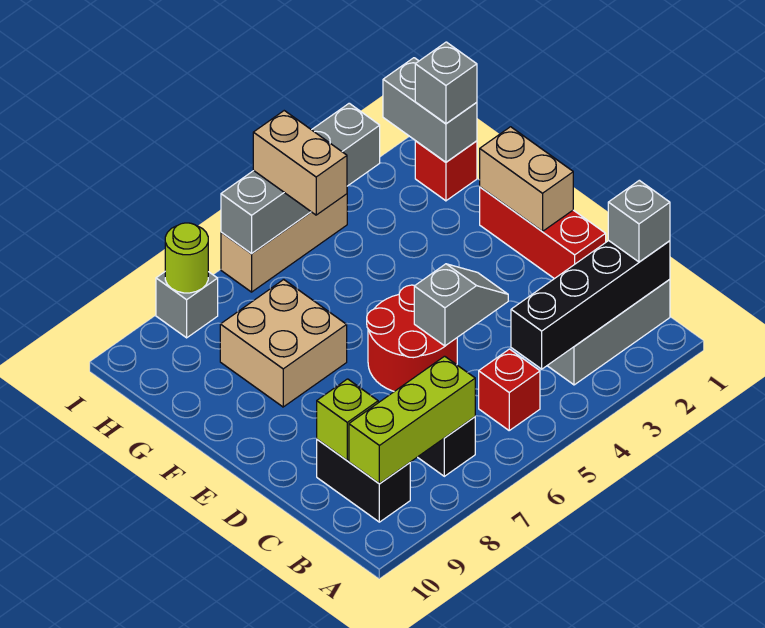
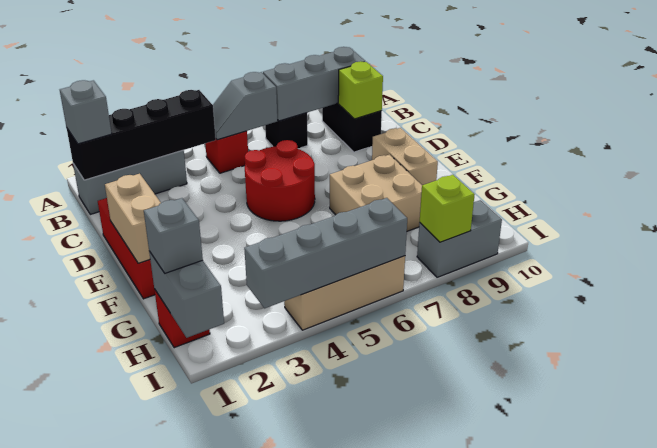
lime 1x3 brick [349,356,475,484] -> grey 1x3 brick [263,47,365,121]
grey 1x2 slope [414,264,508,346] -> grey 1x2 slope moved to [213,72,277,140]
tan 1x2 brick [253,111,347,215] -> tan 1x2 brick moved to [372,128,438,185]
grey 1x1 brick [156,272,218,338] -> grey 1x2 brick [417,200,502,277]
lime 1x1 round brick [165,223,208,293] -> lime 1x1 brick [420,175,475,242]

